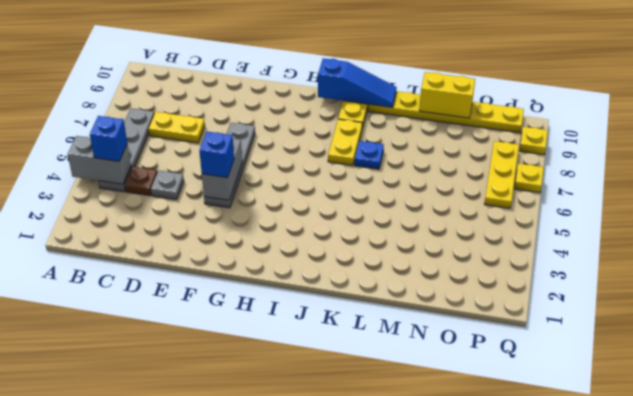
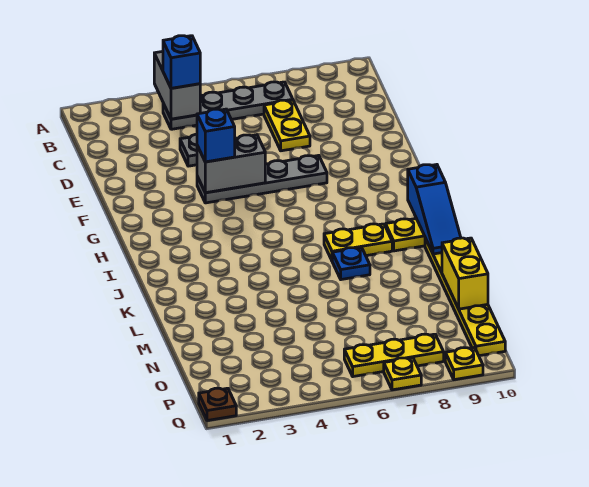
brown 1x1 plate [125,167,157,196] -> brown 1x1 plate moved to [199,388,236,421]

